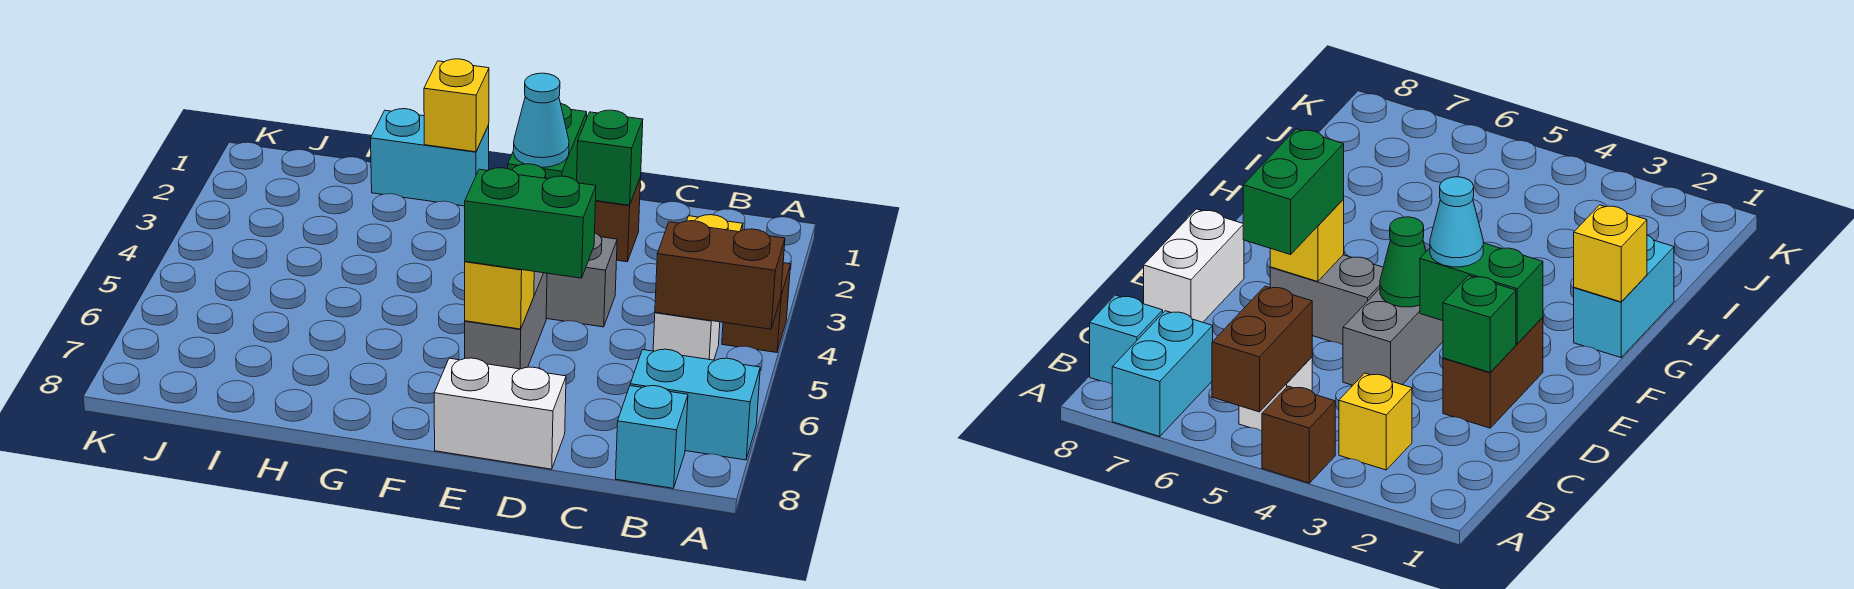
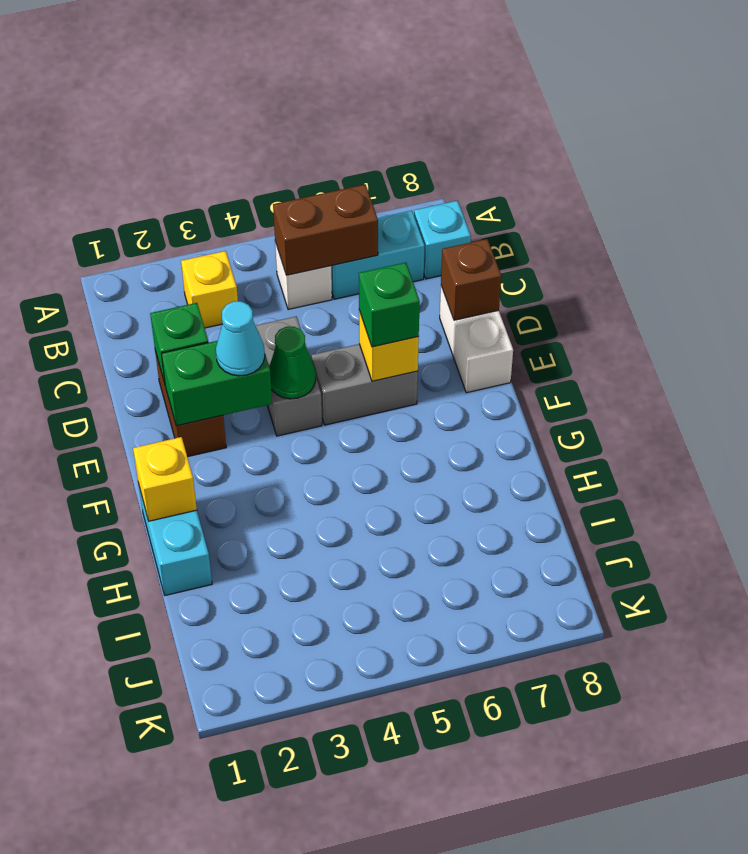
brown 1x1 brick [722,263,791,353] -> brown 1x1 brick moved to [441,239,501,320]
brown 1x2 brick [655,221,785,329] -> brown 1x2 brick turned to [273,184,378,275]
cyan 1x2 brick [630,349,760,460] -> cyan 1x2 brick turned to [331,211,424,299]
green 1x2 brick [465,168,596,278] -> green 1x1 brick [359,263,420,347]

